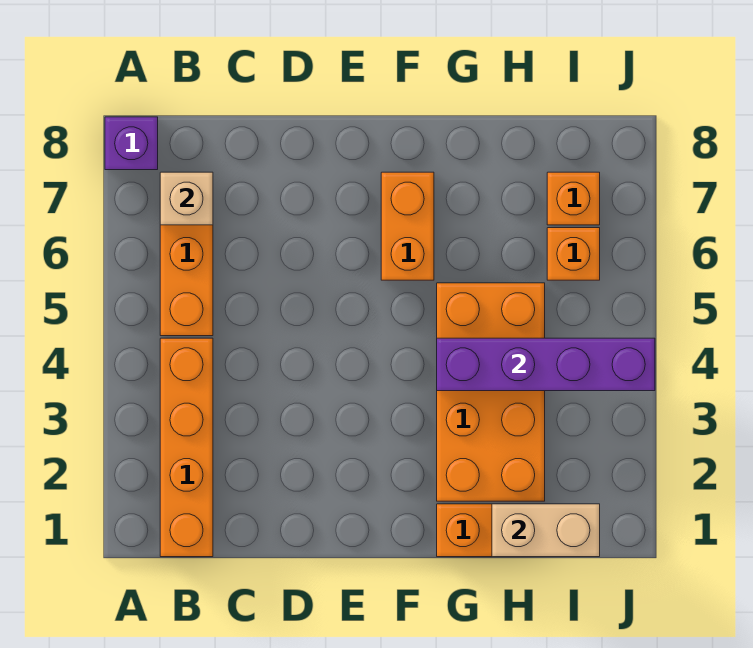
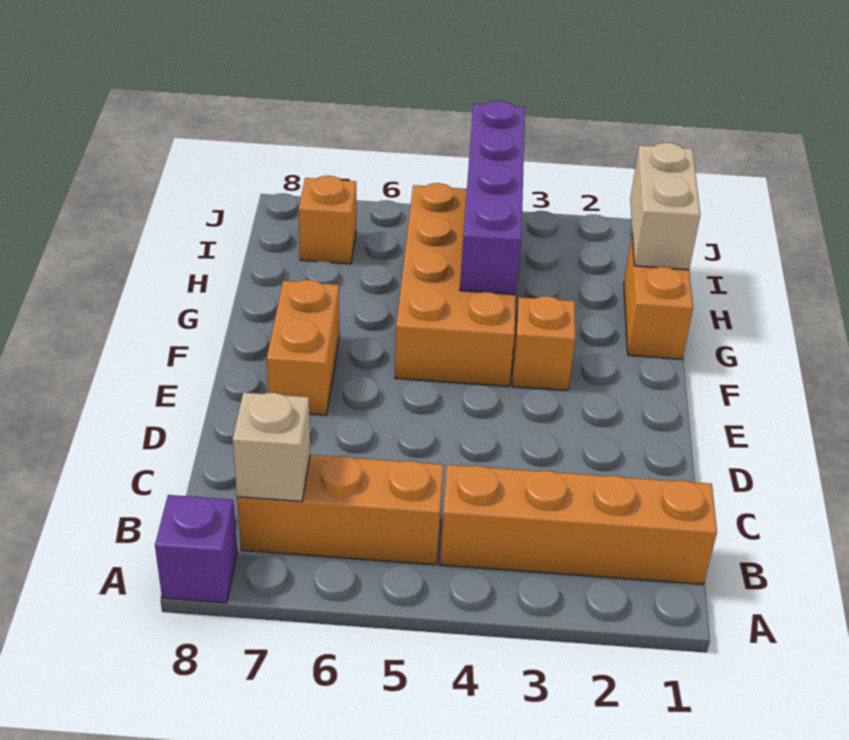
orange 1x2 brick [381,172,434,280] -> orange 1x2 brick turned to [267,280,339,415]
orange 2x4 brick [437,283,545,501] -> orange 2x4 brick turned to [395,183,516,386]
orange 1x1 brick [547,228,600,280] -> orange 1x1 brick moved to [512,296,575,391]

